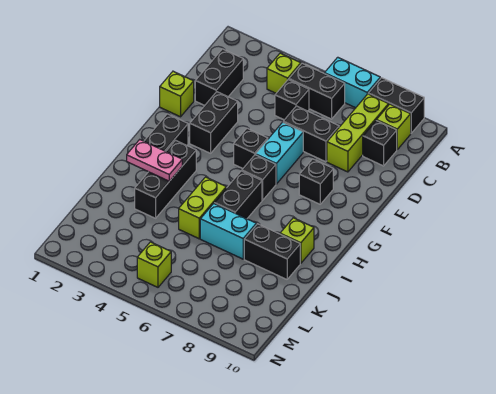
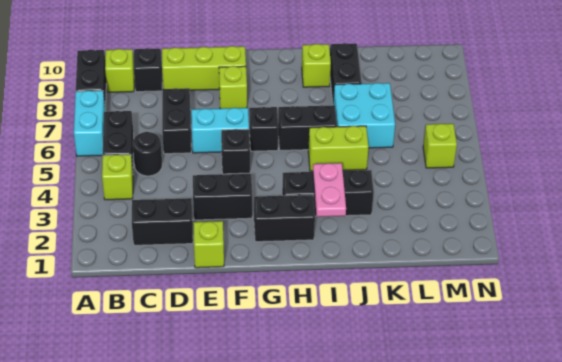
lime 1x3 brick [327,94,389,172] -> lime 1x3 brick moved to [162,46,246,90]
black 1x1 brick [275,79,309,120] -> black 1x1 round brick [133,132,162,176]
black 1x1 brick [299,159,333,204] -> lime 1x1 brick [219,66,247,109]
cyan 1x2 brick [200,204,256,259] -> cyan 2x2 brick [333,83,395,148]

